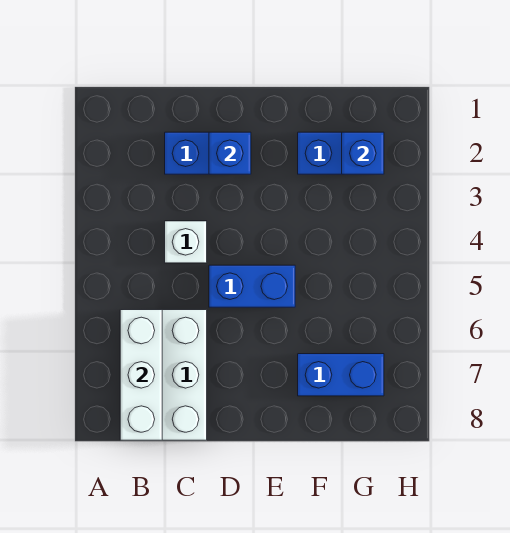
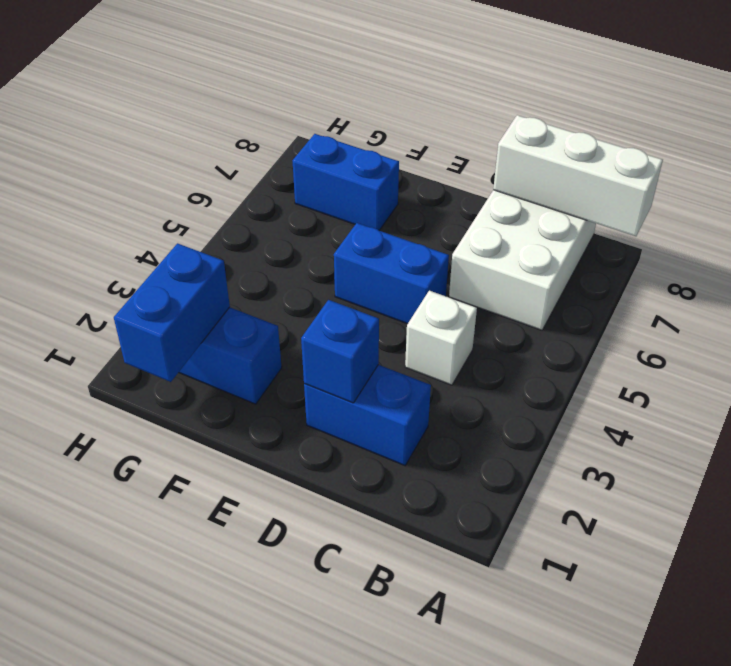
white 1x3 brick [120,310,162,440] -> white 1x3 brick turned to [493,115,663,236]
blue 1x1 brick [342,132,384,174] -> blue 1x2 brick [114,243,230,382]

